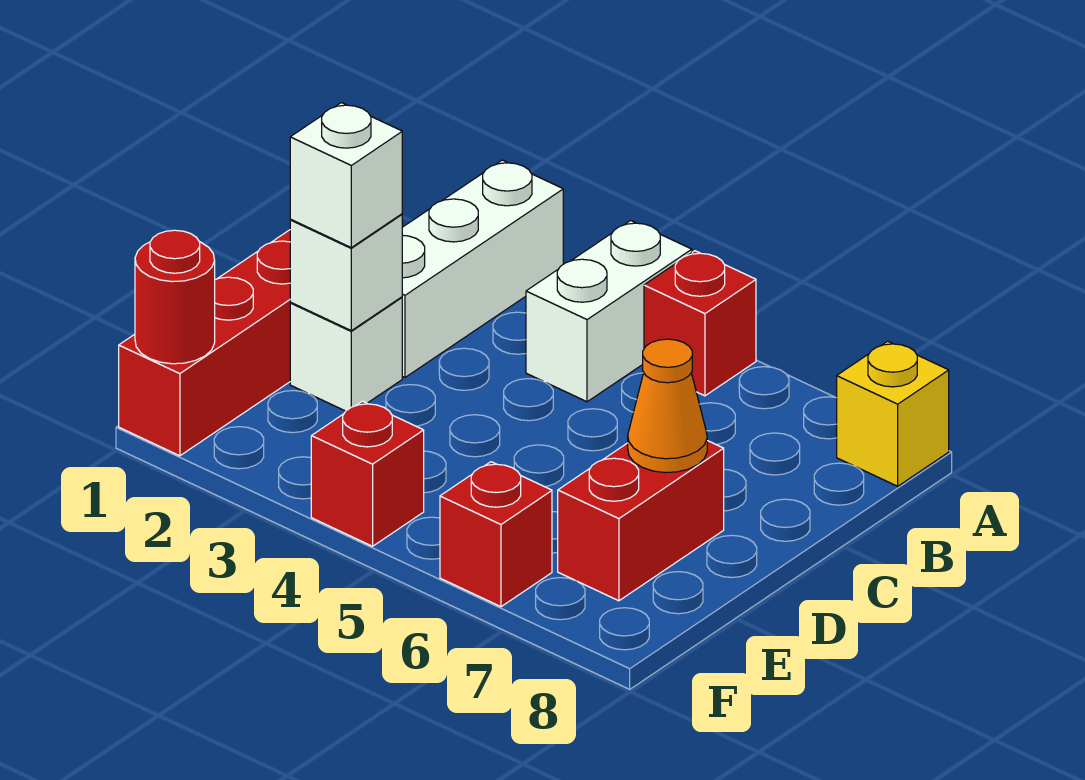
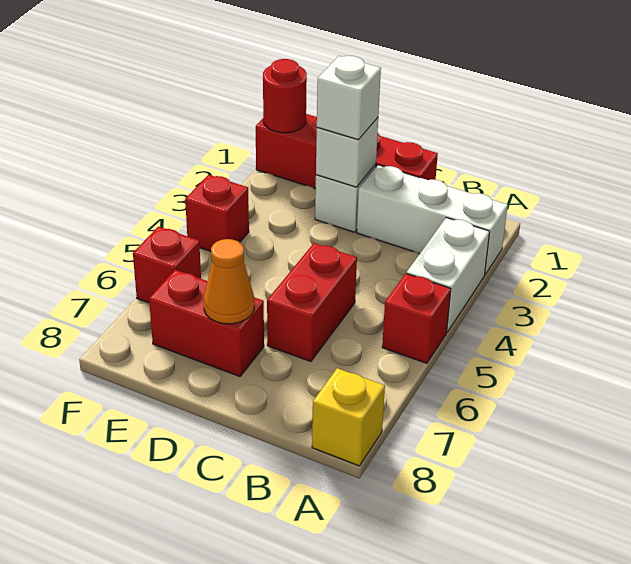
white 1x2 brick [526,221,692,402] -> white 1x2 brick turned to [407,218,490,332]
none -> red 1x2 brick [267,243,357,362]

